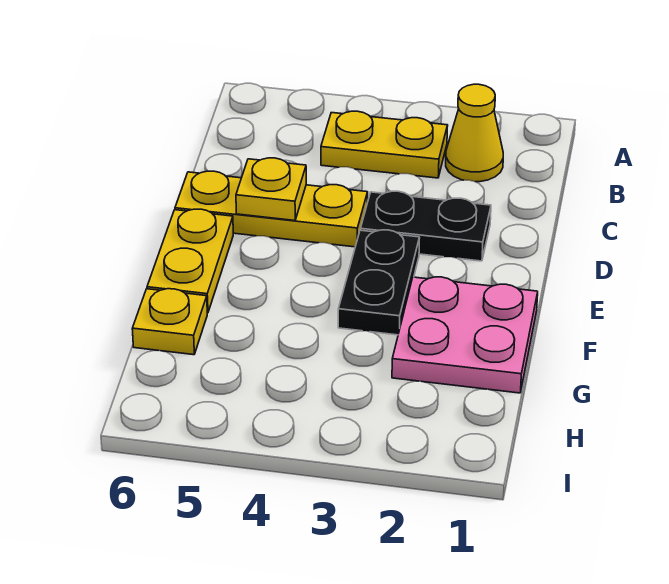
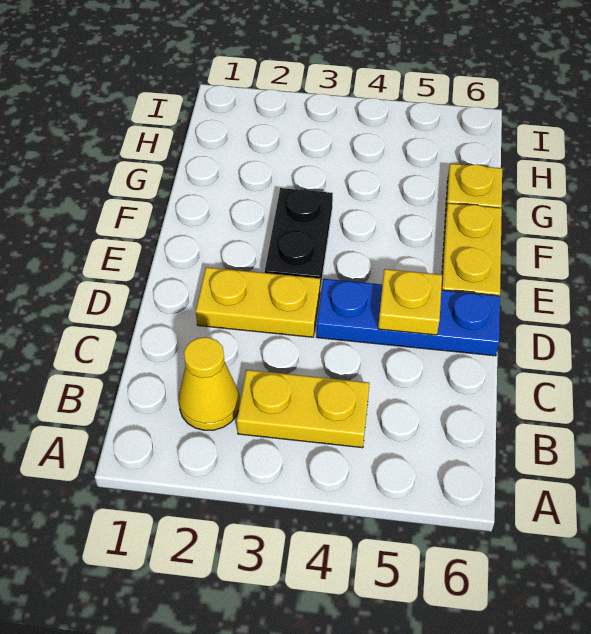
black 1x2 plate [360,191,491,261] -> yellow 1x2 plate [196,267,320,337]
yellow 1x3 plate [175,171,368,247] -> blue 1x3 plate [316,279,500,356]
pink 2x2 plate [392,277,538,393] -> none

